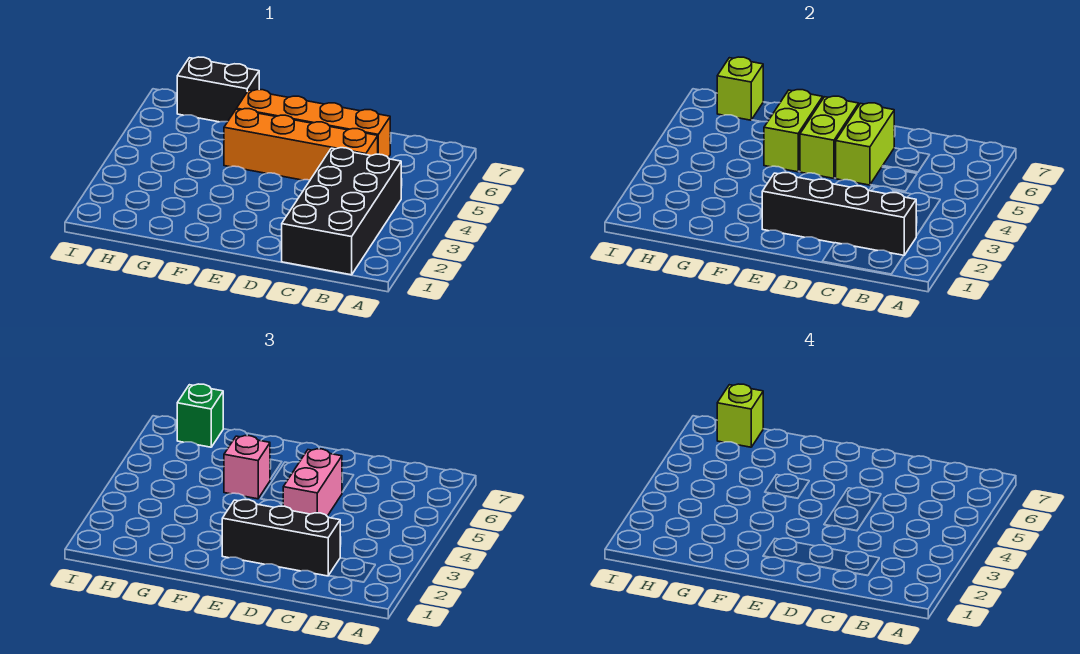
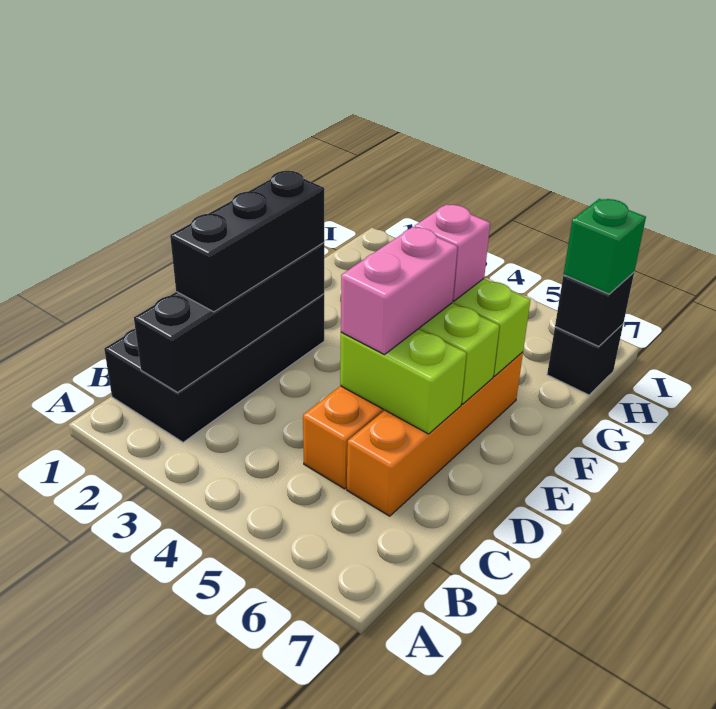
black 2x4 brick [282,148,401,275] -> black 2x4 brick turned to [104,294,324,442]
pink 1x2 brick [283,449,342,516] -> pink 1x2 brick turned to [341,227,457,355]
black 1x2 brick [177,57,259,122] -> black 1x1 brick [547,324,623,395]
lime 1x1 brick [717,57,763,120] -> black 1x1 brick [555,273,634,347]
lime 1x1 brick [717,384,763,447] -> none

